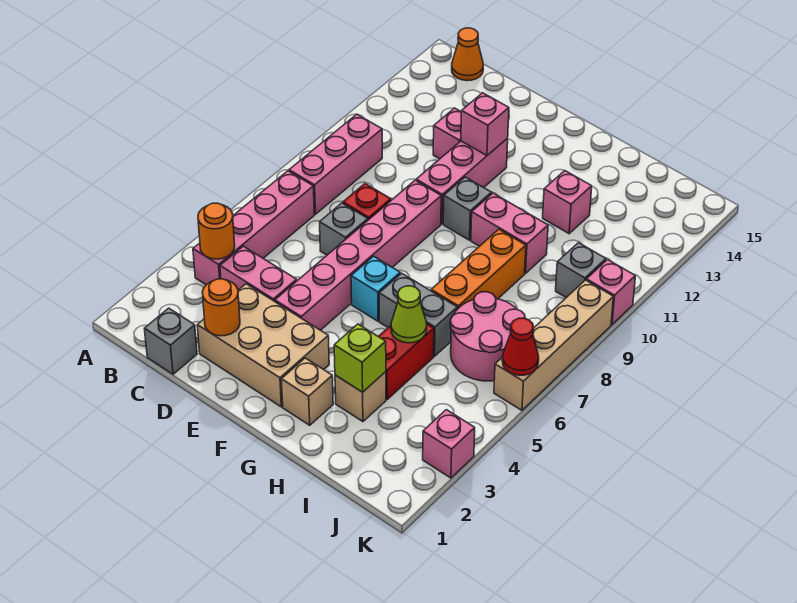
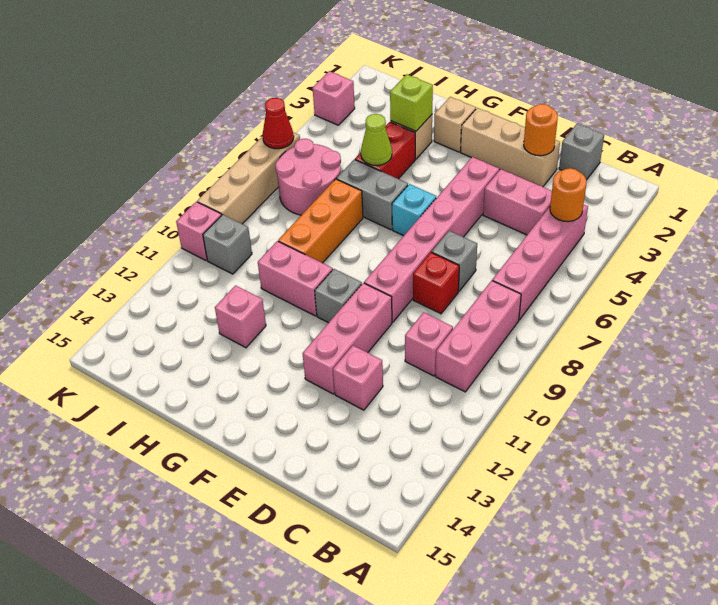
orange 1x1 cone [452,28,483,81] -> none
tan 2x3 brick [197,284,329,407] -> tan 1x3 brick [461,108,560,187]
pink 1x1 brick [461,93,509,156] -> pink 1x1 brick moved to [405,312,453,376]

